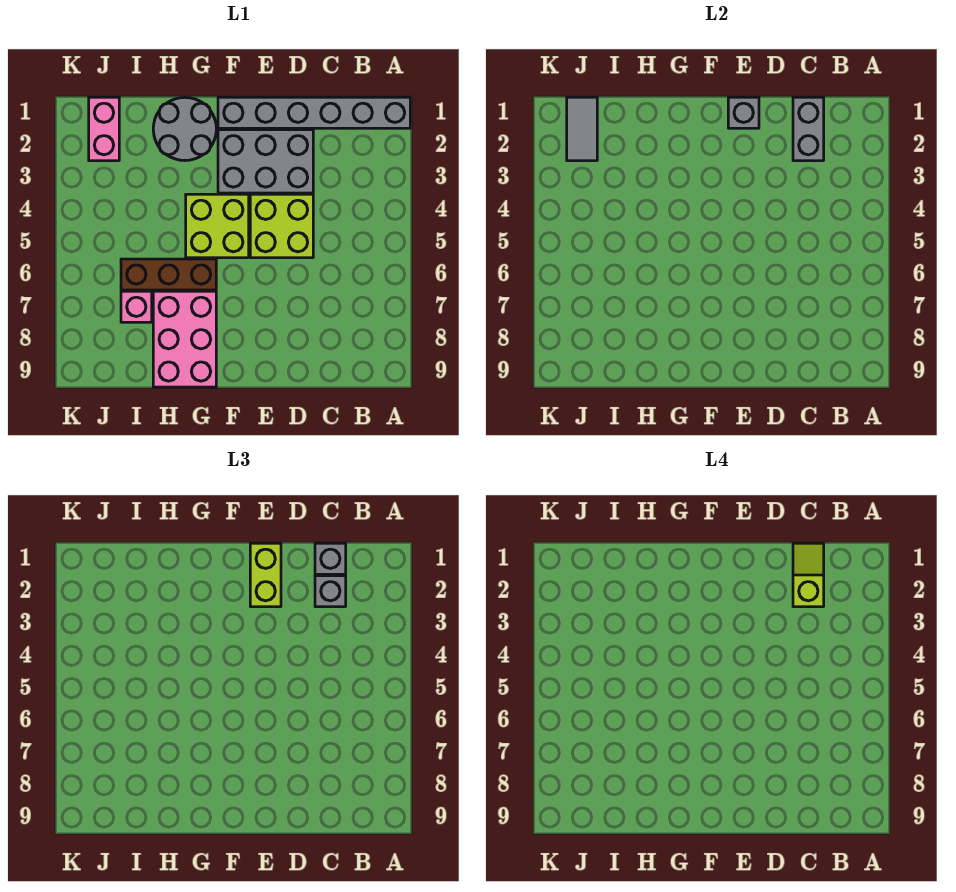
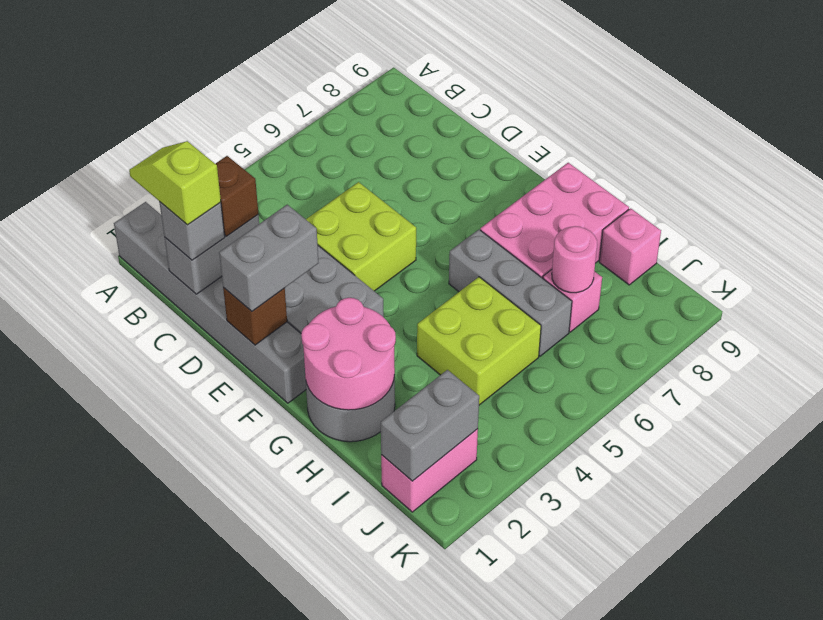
lime 1x2 slope [793,543,824,607] -> lime 1x2 slope turned to [129,141,221,225]
grey 1x1 brick [315,576,346,607] -> brown 1x1 brick [215,156,258,236]
grey 1x1 brick [728,97,759,128] -> brown 1x1 brick [223,288,287,345]
lime 1x2 brick [250,543,281,607] -> grey 1x2 brick [219,205,318,311]
lime 2x2 brick [186,194,249,258] -> lime 2x2 brick moved to [417,277,541,405]
none -> pink 2x2 round brick [301,298,396,410]
brown 1x3 brick [121,259,216,290] -> grey 1x3 brick [449,230,572,356]
none -> pink 1x1 round brick [552,226,597,293]
none -> pink 1x1 brick [599,208,661,285]
grey 1x2 tile [567,97,597,161] -> grey 1x2 brick [381,370,479,481]

